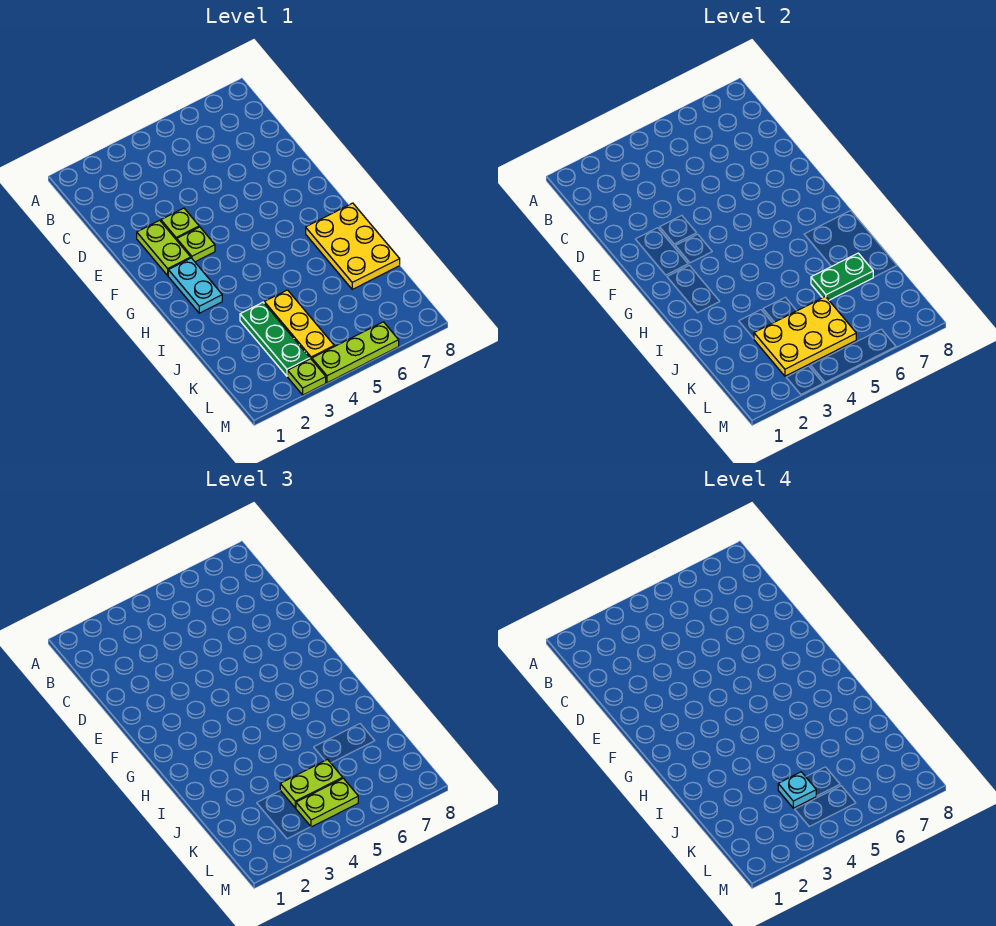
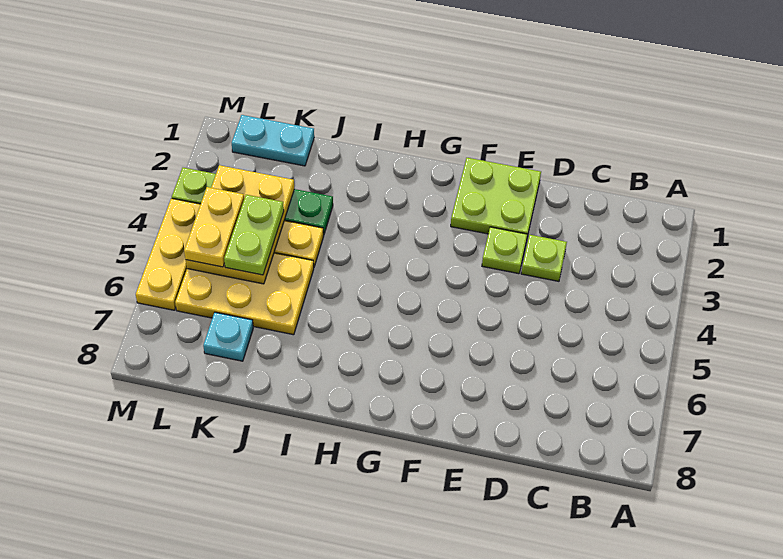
lime 1x2 plate [137,220,191,275] -> lime 2x2 plate [451,158,541,237]
lime 1x1 plate [177,227,215,262] -> lime 1x1 plate moved to [521,235,567,281]
cyan 1x2 plate [168,258,222,313] -> cyan 1x2 plate moved to [232,115,314,166]
yellow 2x3 plate [306,203,400,289] -> yellow 2x3 plate moved to [175,253,314,335]
green 1x2 plate [811,253,873,300] -> none
cyan 1x1 plate [778,772,816,808] -> cyan 1x1 plate moved to [203,312,253,361]
lime 1x2 plate [296,778,358,827] -> yellow 1x2 plate [184,187,244,267]
lime 1x3 plate [312,322,399,383] -> yellow 1x3 plate [136,198,201,310]

